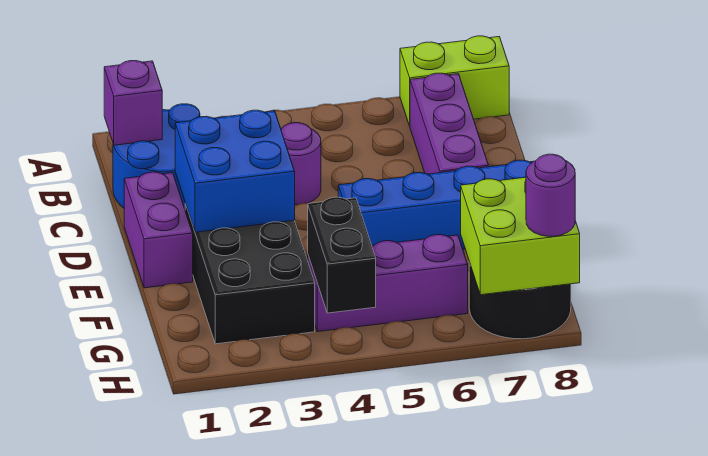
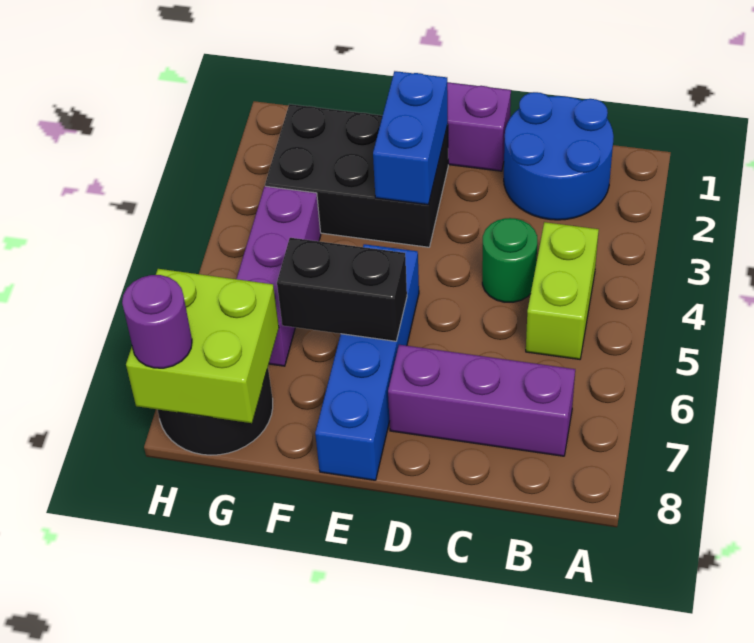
lime 1x2 brick [400,36,509,126] -> lime 1x2 brick moved to [526,222,599,359]
purple 1x1 brick [104,61,162,145] -> none
purple 1x1 round brick [281,123,321,205] -> green 1x1 round brick [482,218,537,302]
blue 2x2 brick [175,110,295,232] -> blue 1x2 brick [373,71,448,205]
black 1x2 brick [308,197,376,313] -> black 1x2 brick moved to [277,238,407,341]

